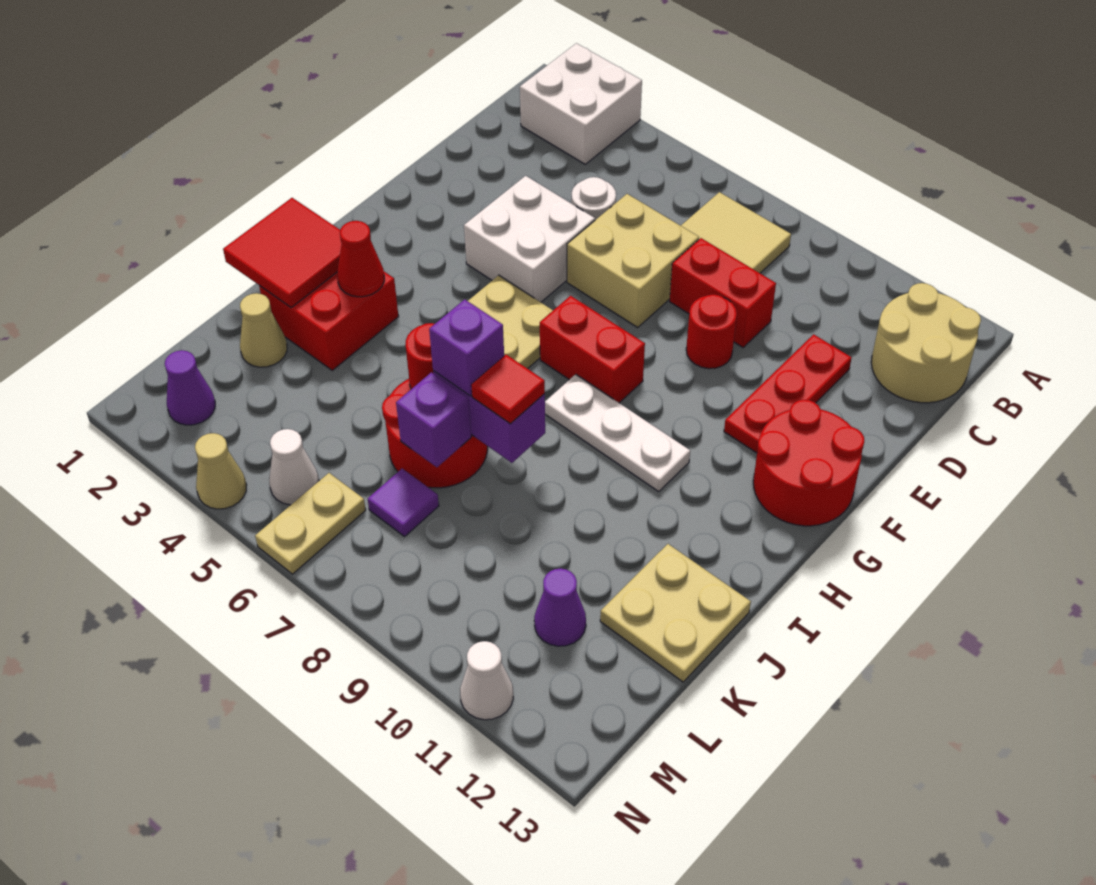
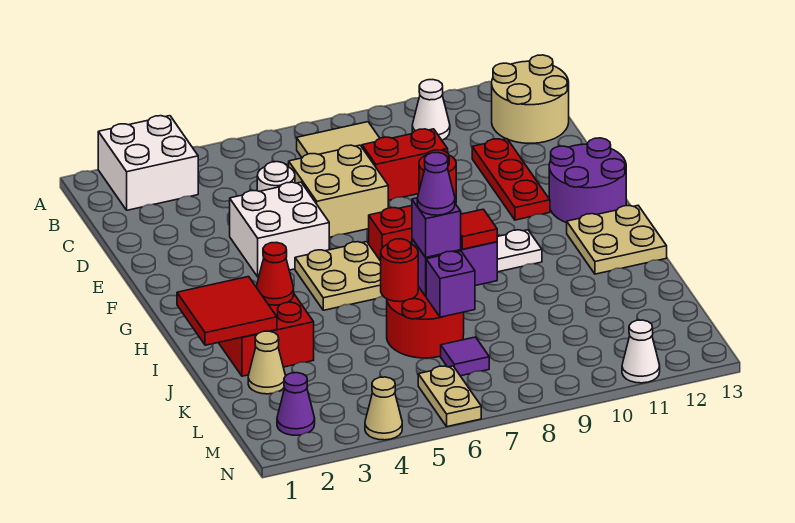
red 2x2 round brick [753,400,864,526] -> purple 2x2 round brick [549,138,626,223]
tan 2x2 plate [600,544,751,682] -> tan 2x2 plate moved to [567,206,667,274]
purple 1x1 cone [534,568,586,646] -> purple 1x1 cone moved to [417,152,455,215]
white 1x1 cone [269,429,319,505] -> white 1x1 cone moved to [412,80,450,140]

